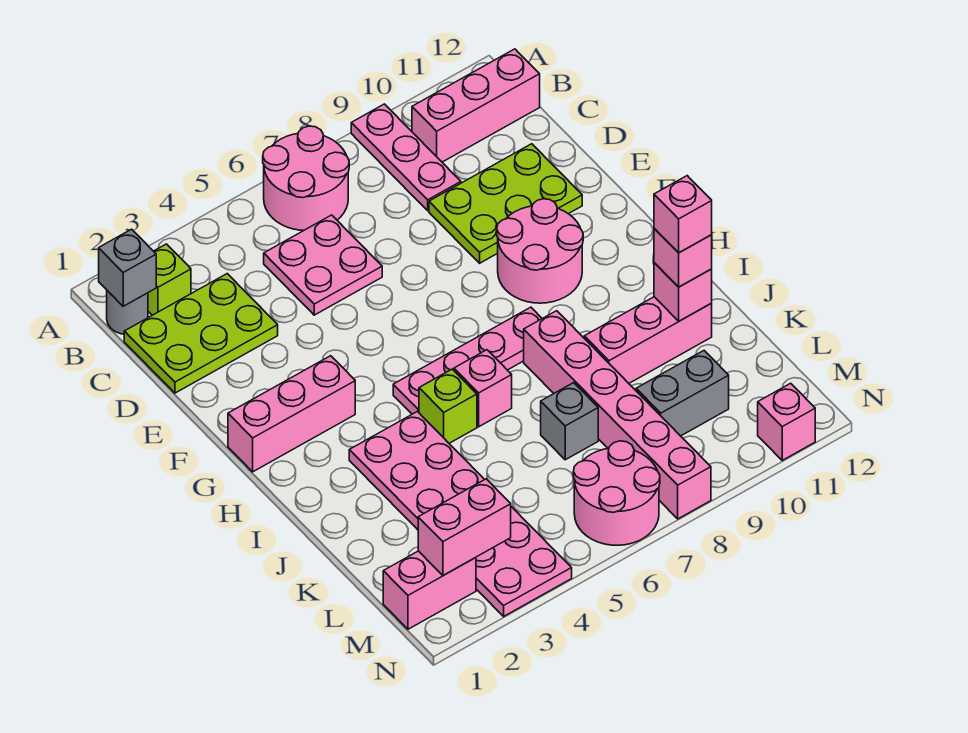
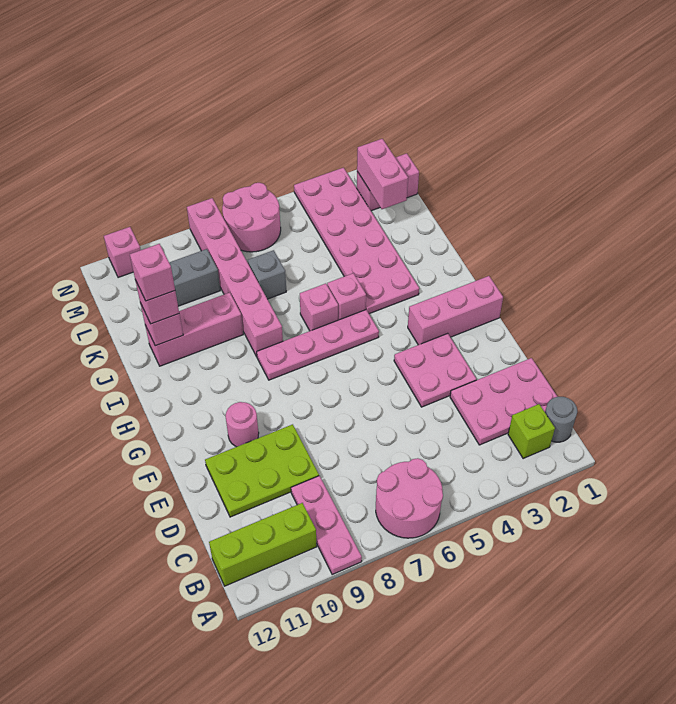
grey 1x1 brick [99,229,156,306] -> none
pink 1x3 brick [412,49,540,162] -> lime 1x3 brick [209,503,317,586]
lime 2x3 plate [124,274,278,393] -> pink 2x3 plate [450,358,557,445]
pink 2x2 plate [264,215,382,315] -> pink 2x2 plate moved to [394,333,476,407]
pink 2x2 round brick [497,199,583,303] -> pink 1x1 round brick [226,402,259,447]
lime 1x1 brick [419,369,477,443] -> pink 1x1 brick [327,273,366,320]
pink 1x2 brick [418,479,511,576] -> pink 1x2 brick turned to [357,139,408,209]

